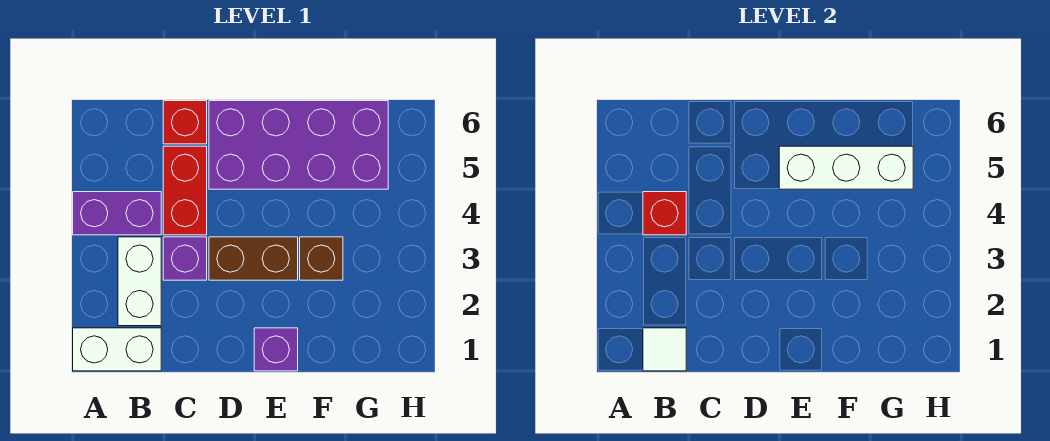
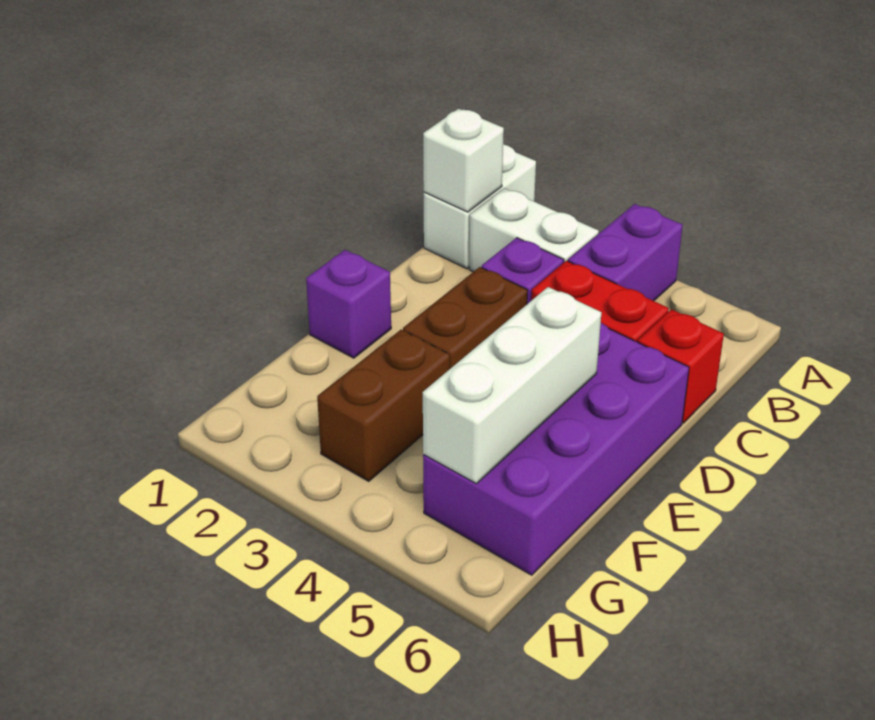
white 1x1 tile [643,328,686,371] -> white 1x1 brick [423,109,504,212]
red 1x1 brick [643,192,686,235] -> none
brown 1x1 brick [300,237,343,280] -> brown 1x2 brick [317,330,450,481]

